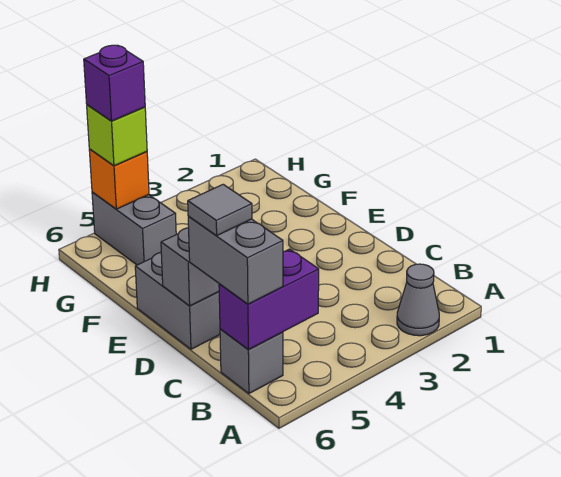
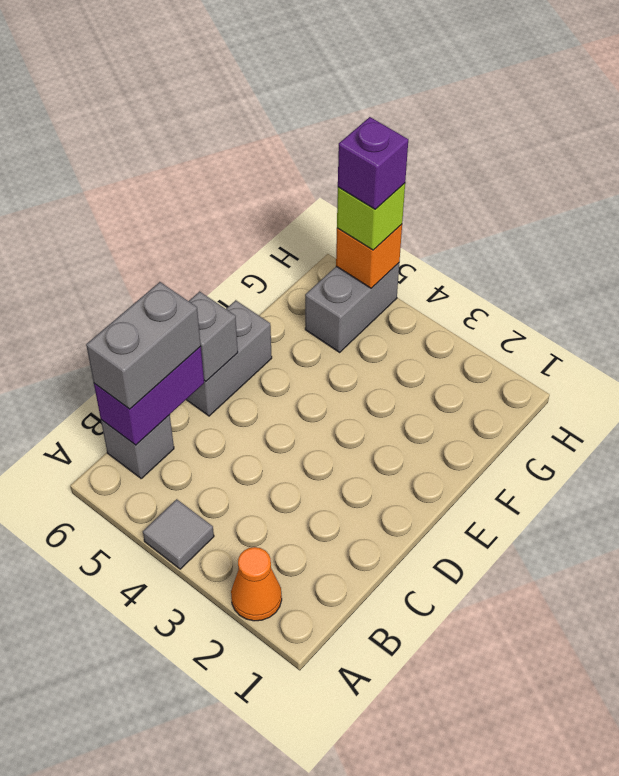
grey 1x1 cone [397,264,439,336] -> orange 1x1 cone [231,547,282,621]
purple 1x2 brick [219,249,319,350] -> purple 1x2 brick turned to [94,347,204,445]
grey 1x1 tile [188,184,252,236] -> grey 1x1 tile moved to [143,499,214,569]

